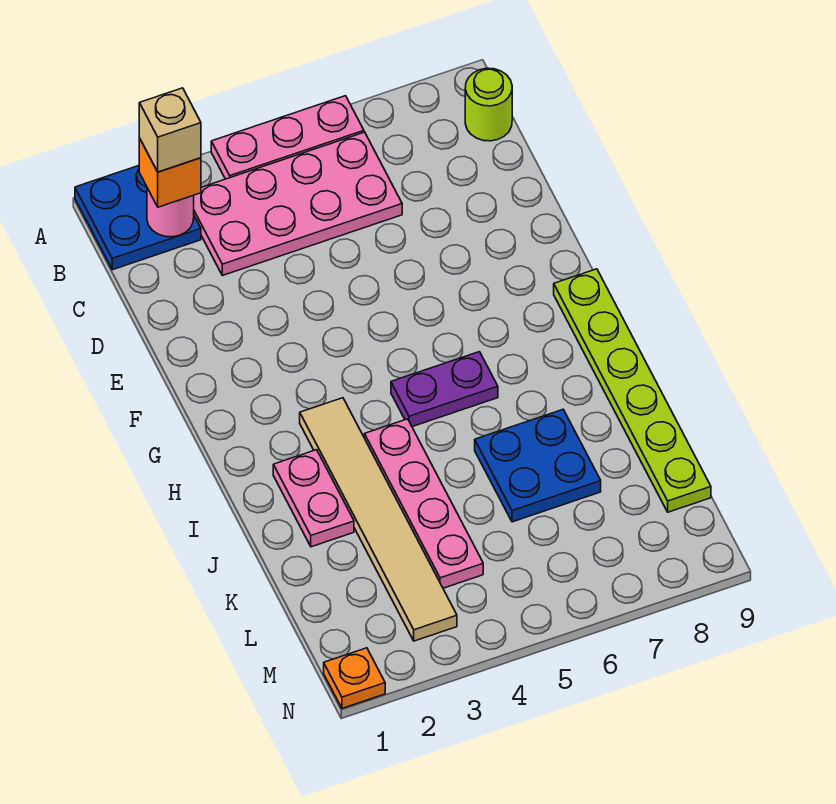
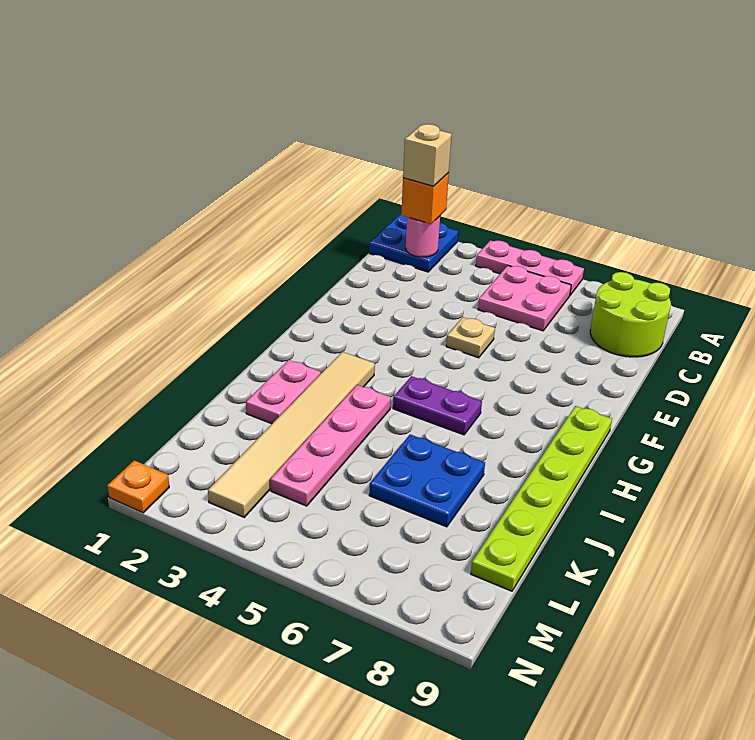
pink 2x4 plate [194,132,402,276] -> pink 2x2 plate [478,266,571,331]
lime 1x1 round brick [465,68,512,141] -> lime 2x2 round brick [590,272,671,357]
none -> tan 1x1 plate [446,317,495,358]

